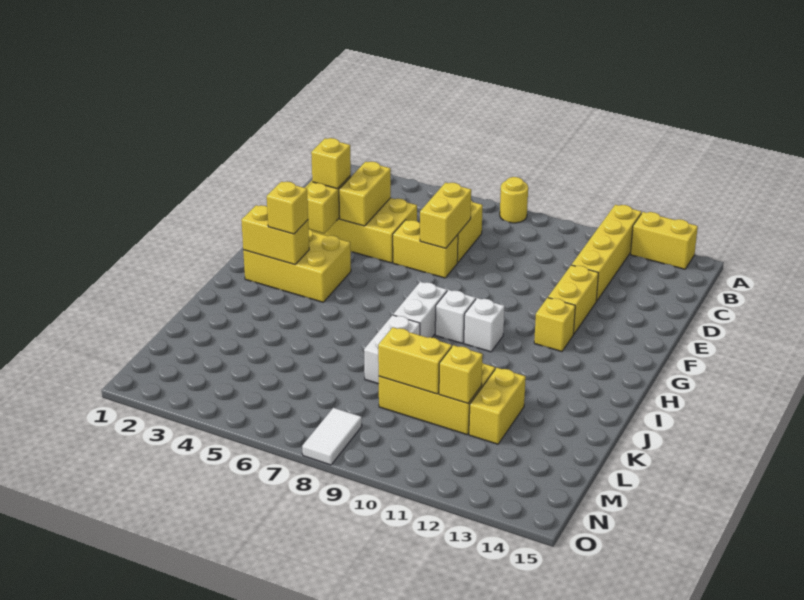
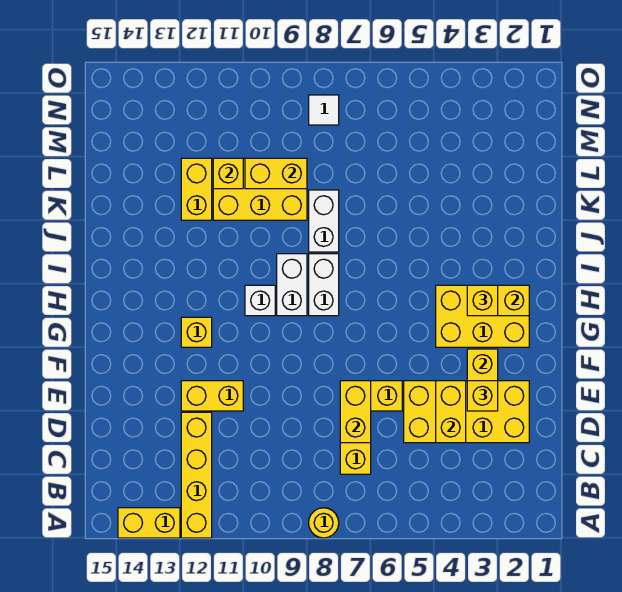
yellow 1x2 brick [548,265,598,334] -> yellow 1x2 brick turned to [181,381,243,411]
white 1x1 brick [435,290,476,343] -> white 1x2 brick [277,254,307,316]
white 1x2 tile [302,408,362,465] -> white 1x1 tile [309,95,339,125]

